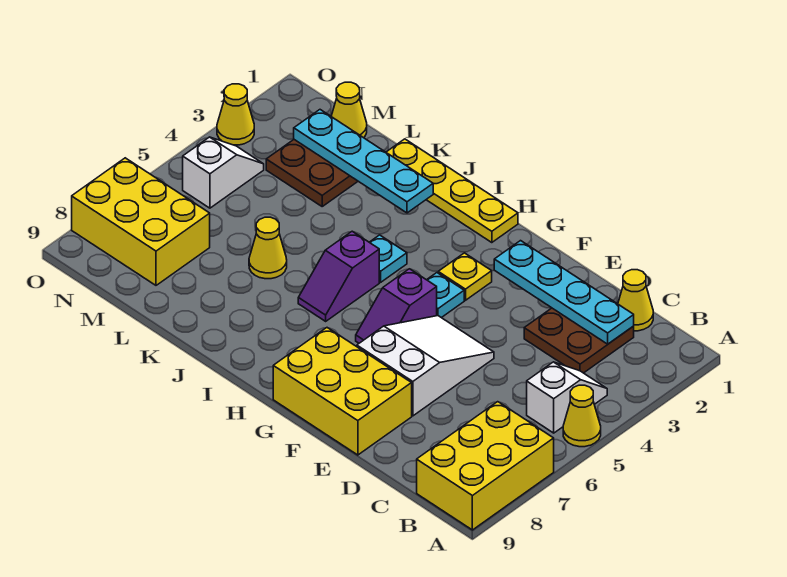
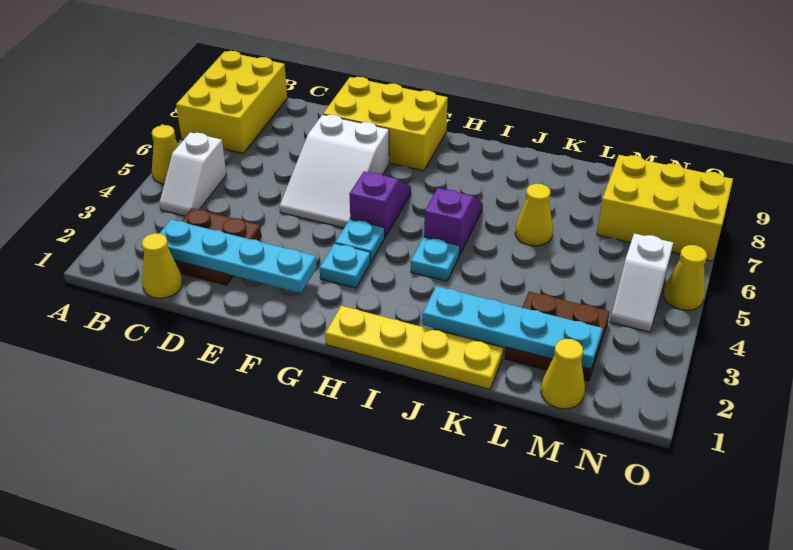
yellow 1x1 plate [438,253,492,300] -> cyan 1x1 plate [320,244,370,288]
yellow 1x1 cone [217,84,254,145] -> yellow 1x1 cone moved to [664,245,707,310]

